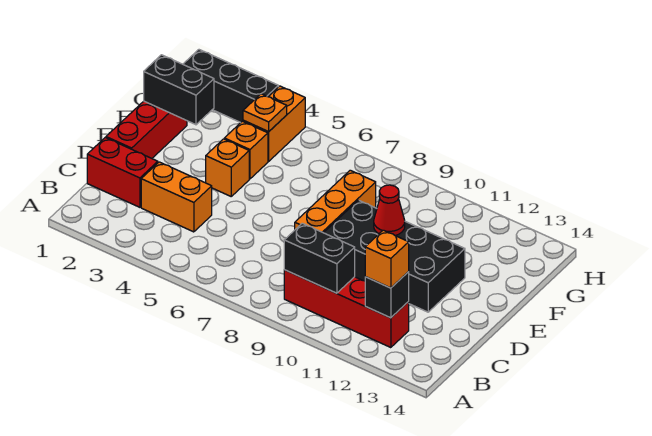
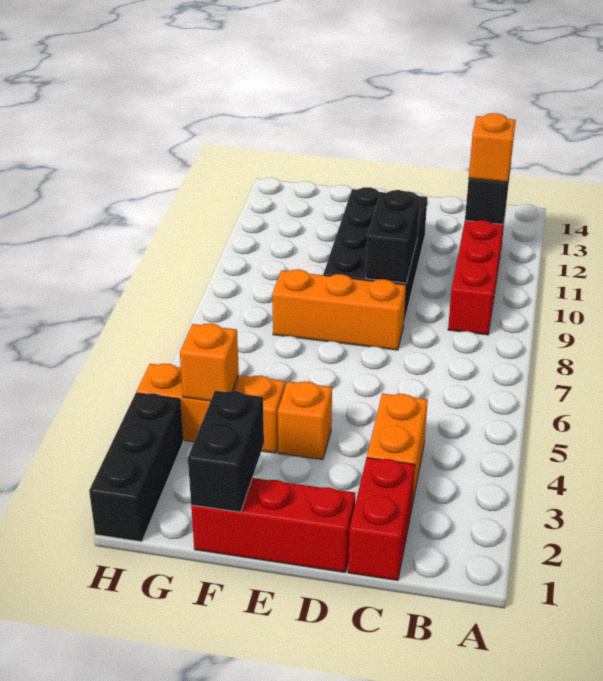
black 1x2 brick [284,223,355,293] -> black 1x2 brick moved to [366,190,420,283]
red 1x1 cone [374,185,405,236] -> none
orange 1x1 plate [243,94,287,132] -> orange 1x1 brick [180,323,239,401]

